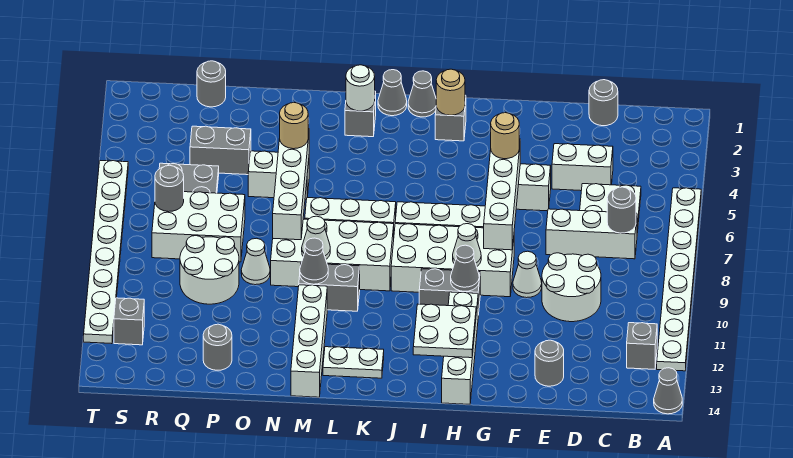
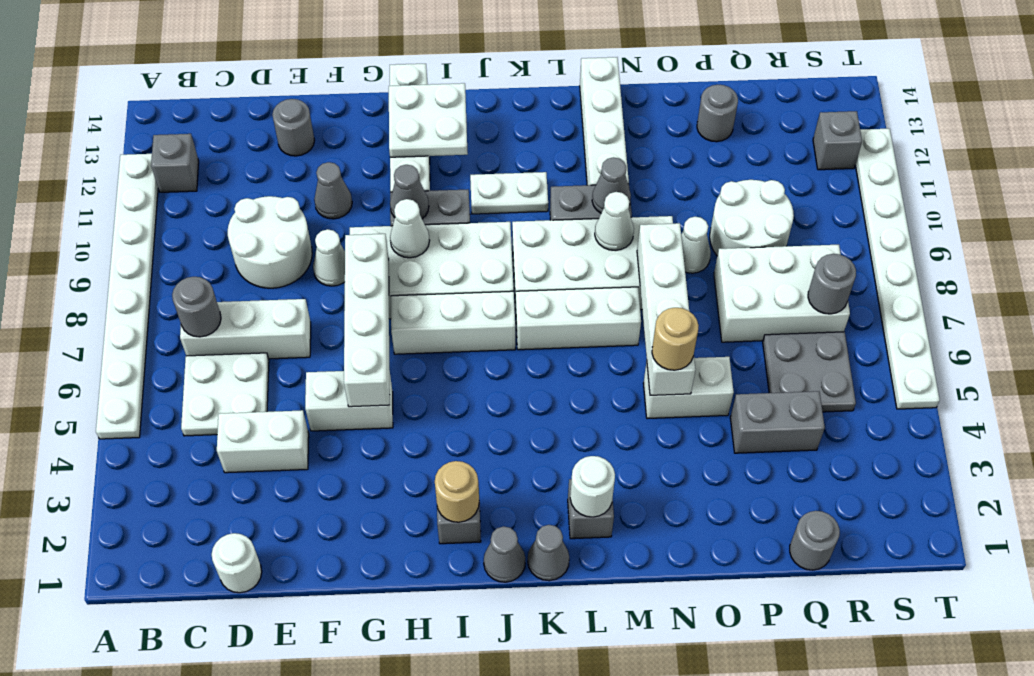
grey 1x1 cone [654,368,682,414] -> grey 1x1 cone moved to [314,162,352,219]
grey 1x1 round brick [589,80,618,126] -> white 1x1 round brick [212,533,262,593]
tan 1x1 round brick [491,113,519,159] -> none
white 1x2 plate [323,347,384,378] -> white 1x2 plate moved to [470,172,548,214]

